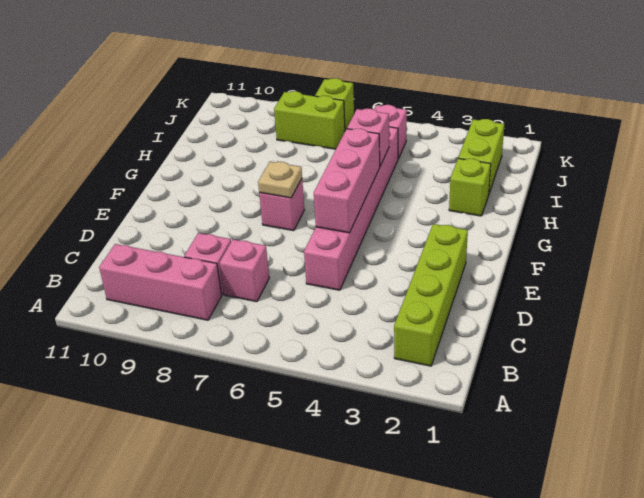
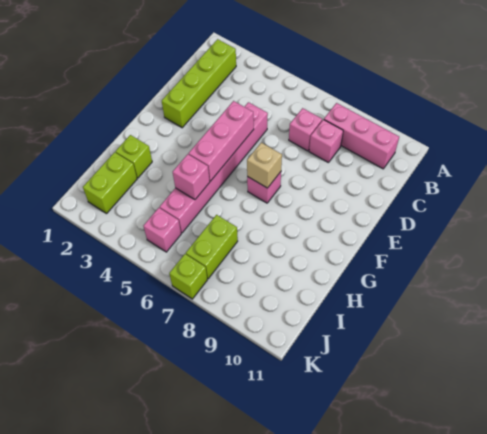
tan 1x1 plate [258,162,302,198] -> tan 1x1 brick [247,143,282,188]
lime 1x2 brick [274,91,345,149] -> lime 1x2 brick turned to [186,215,238,279]

